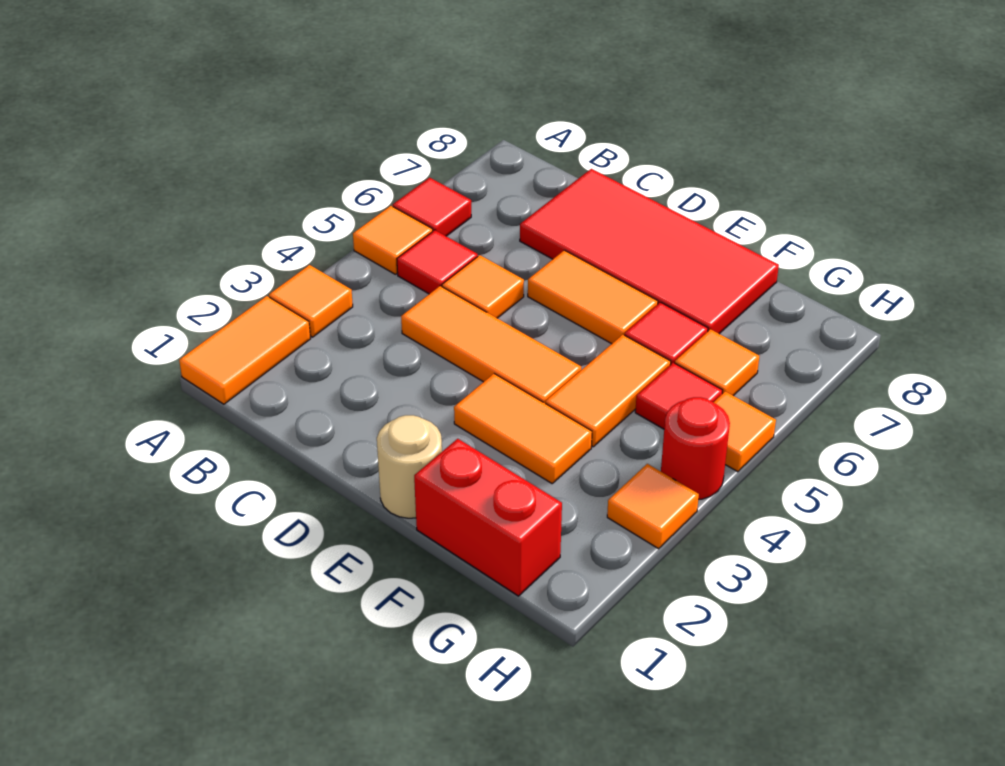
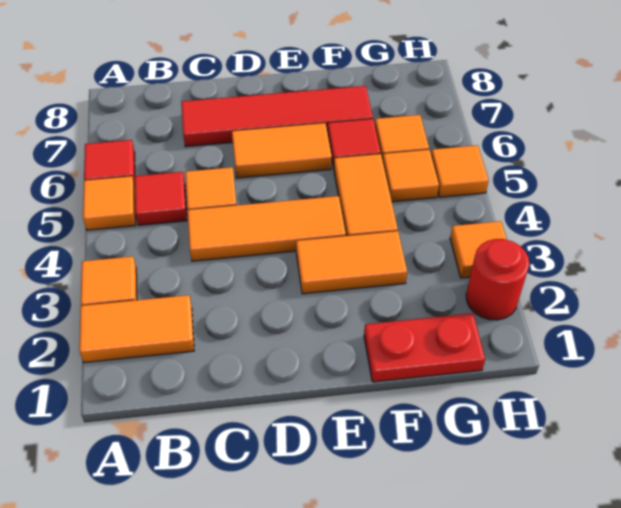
orange 1x2 tile [179,296,311,404] -> orange 1x2 tile turned to [79,295,194,363]
red 2x4 tile [520,169,779,334] -> red 1x4 tile [181,86,373,147]
tan 1x1 round brick [377,415,442,518] -> none
red 1x2 brick [414,439,562,596] -> red 1x2 plate [364,313,485,382]
red 1x1 tile [635,363,723,429] -> orange 1x1 tile [383,150,439,202]
red 1x1 round brick [661,397,730,500] -> red 1x1 round brick moved to [466,239,529,320]

